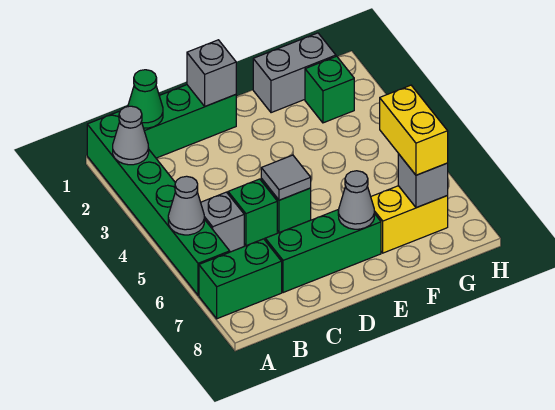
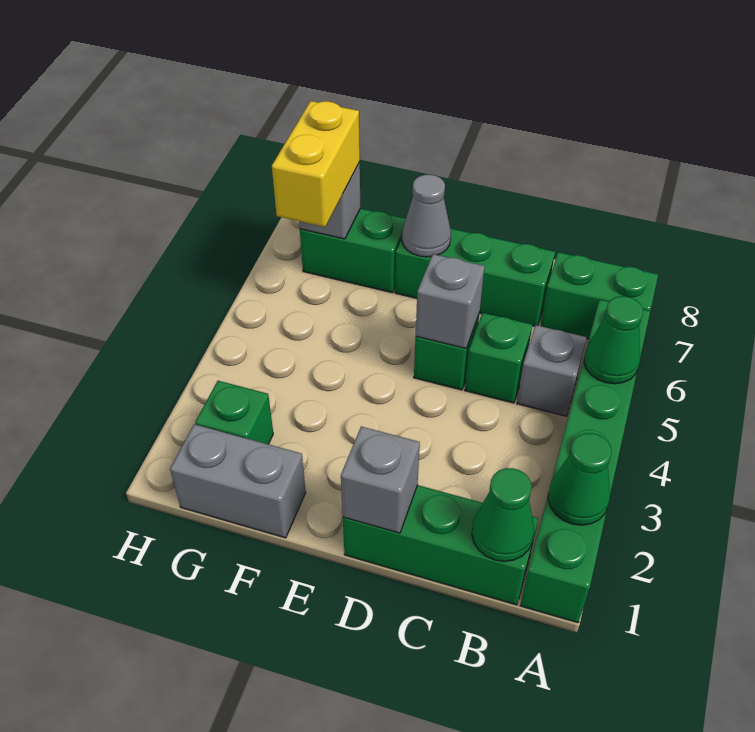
grey 1x1 cone [113,106,149,165] -> green 1x1 cone [548,433,611,525]
grey 1x1 cone [168,176,204,235] -> green 1x1 cone [584,296,643,384]
grey 1x1 tile [261,155,311,200] -> grey 1x1 brick [416,254,485,348]
yellow 1x2 brick [371,186,448,253] -> green 1x2 brick [300,209,406,293]

